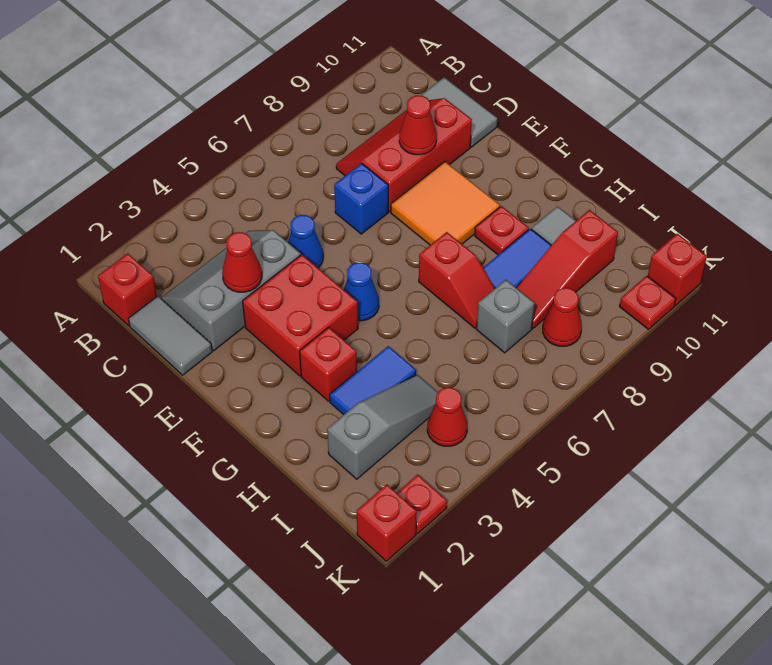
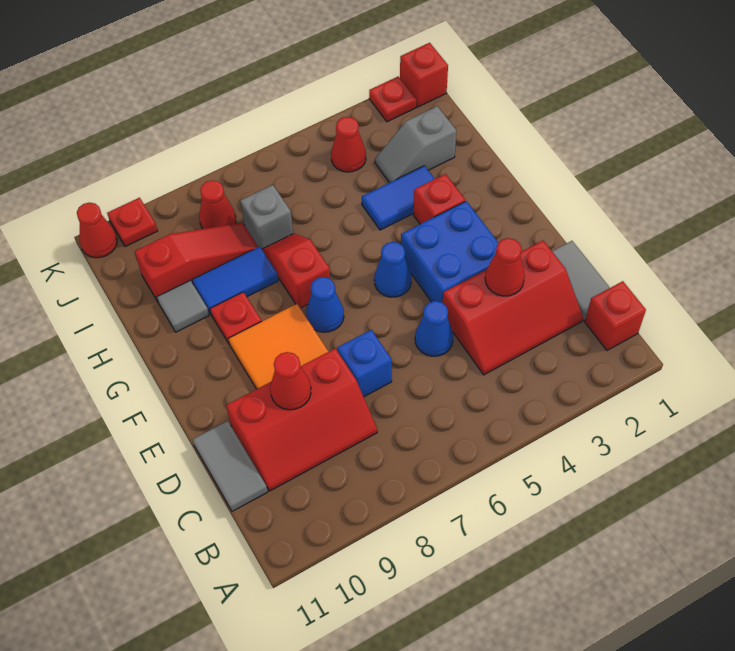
grey 2x3 slope [161,230,301,351] -> red 2x3 slope [443,241,583,375]
red 2x2 brick [243,255,358,376] -> blue 2x2 brick [401,201,498,303]
none -> blue 1x1 cone [306,277,344,332]
grey 1x3 slope [327,375,438,479] -> grey 1x2 slope [375,106,456,183]
red 1x1 brick [648,234,707,306] -> red 1x1 cone [77,202,117,258]

